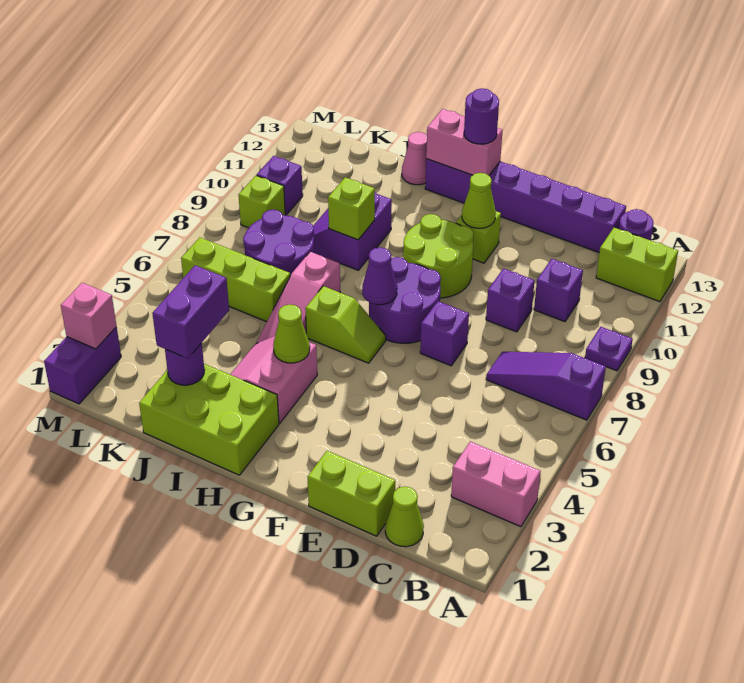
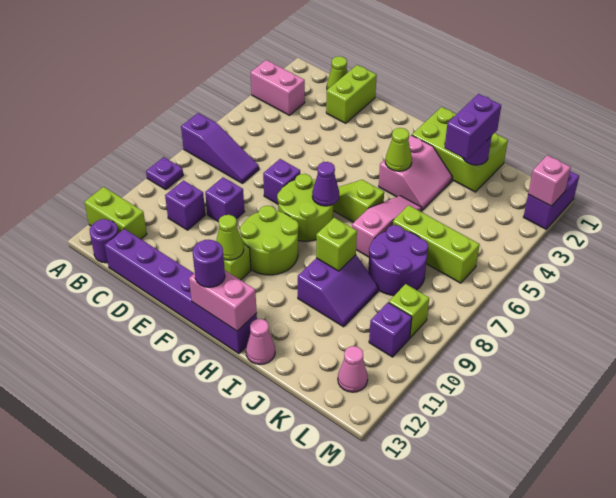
lime 1x2 brick [308,451,395,536] -> lime 1x2 brick turned to [326,65,377,123]
purple 2x2 round brick [369,257,441,343] -> lime 2x2 round brick [277,174,333,241]
none -> pink 1x1 cone [338,346,368,392]

